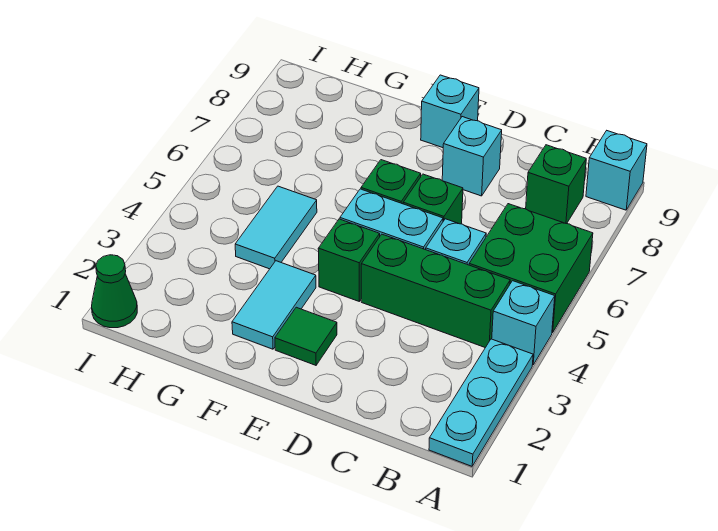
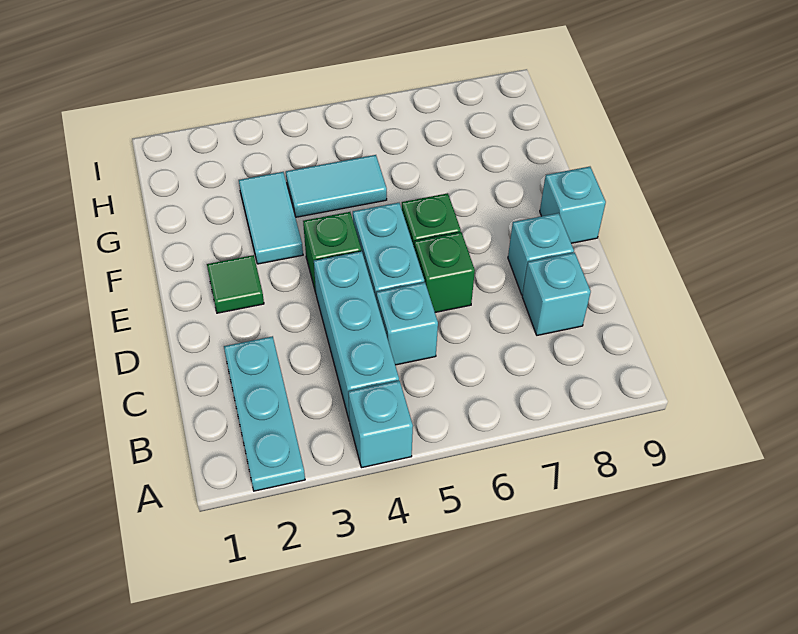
cyan 1x3 plate [429,339,533,466] -> cyan 1x3 plate turned to [224,336,305,491]
green 2x2 brick [469,204,593,333] -> none
cyan 1x1 brick [586,131,647,210] -> cyan 1x1 brick moved to [522,252,591,335]
green 1x3 brick [361,234,510,348] -> cyan 1x3 brick [314,251,399,421]
green 1x1 brick [526,145,586,224] -> none
cyan 1x2 tile [232,261,316,349] -> cyan 1x2 tile turned to [239,172,303,264]
green 1x1 cone [92,255,137,328] -> none

